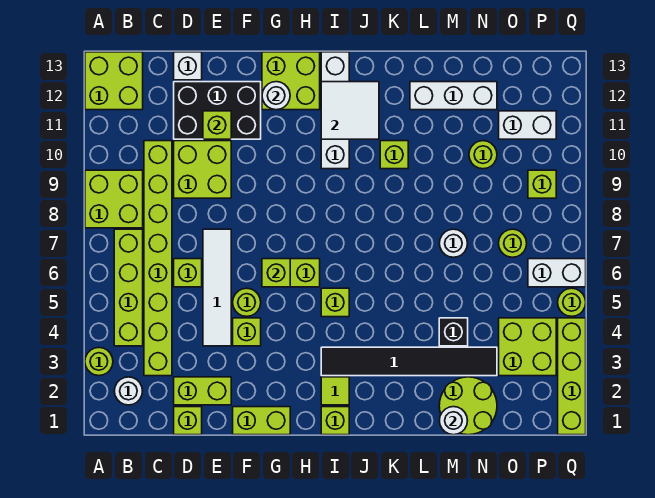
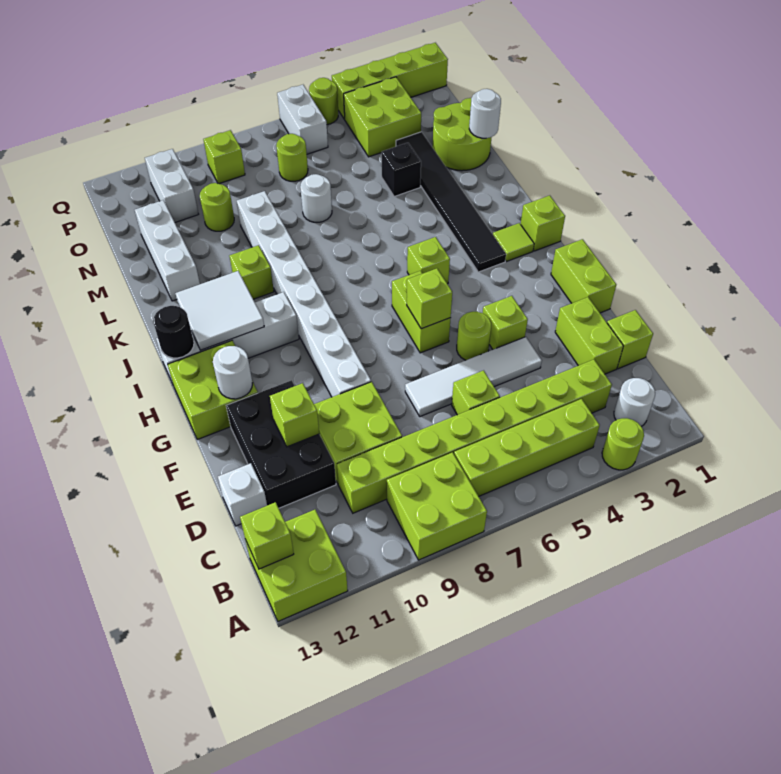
none -> lime 1x1 brick [240,502,294,569]
none -> white 1x8 brick [237,191,371,397]
none -> black 1x1 round brick [153,306,194,358]

